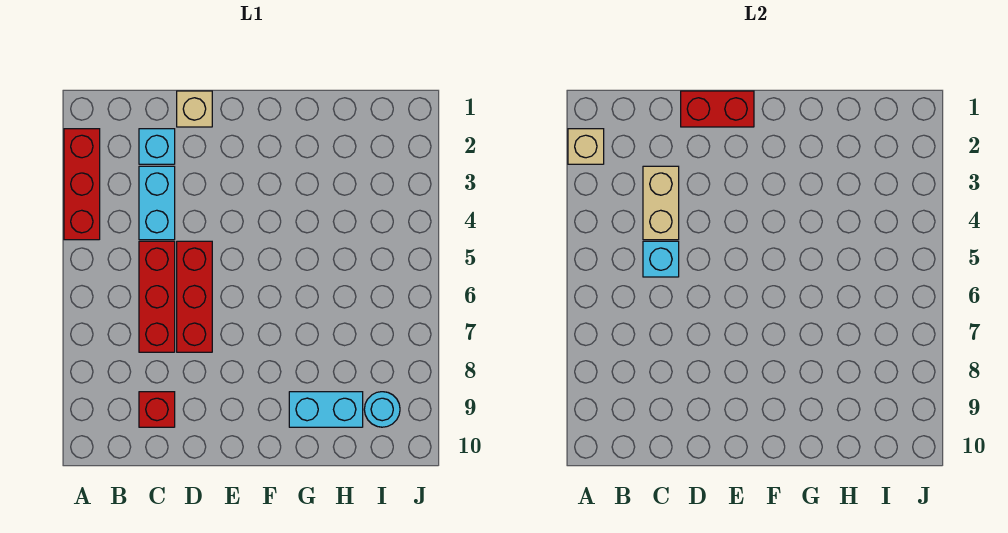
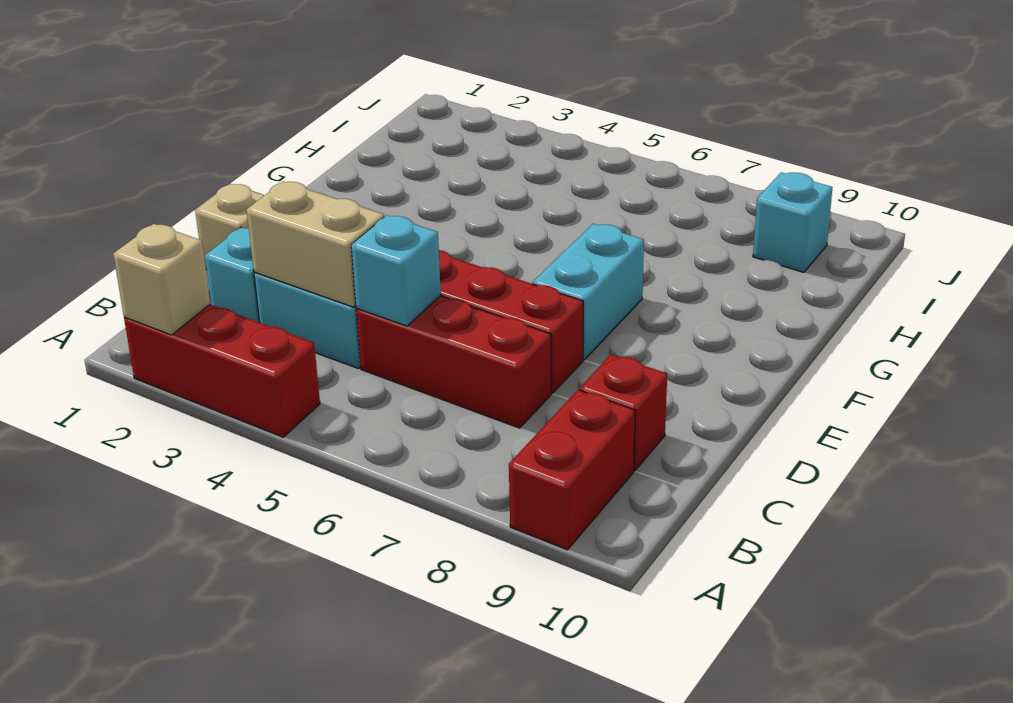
red 1x2 brick [681,91,754,127] -> red 1x2 brick moved to [509,390,635,550]
cyan 1x2 brick [289,392,363,427] -> cyan 1x2 brick moved to [532,224,644,360]
cyan 1x1 round brick [364,392,400,427] -> cyan 1x1 brick [753,172,833,272]

